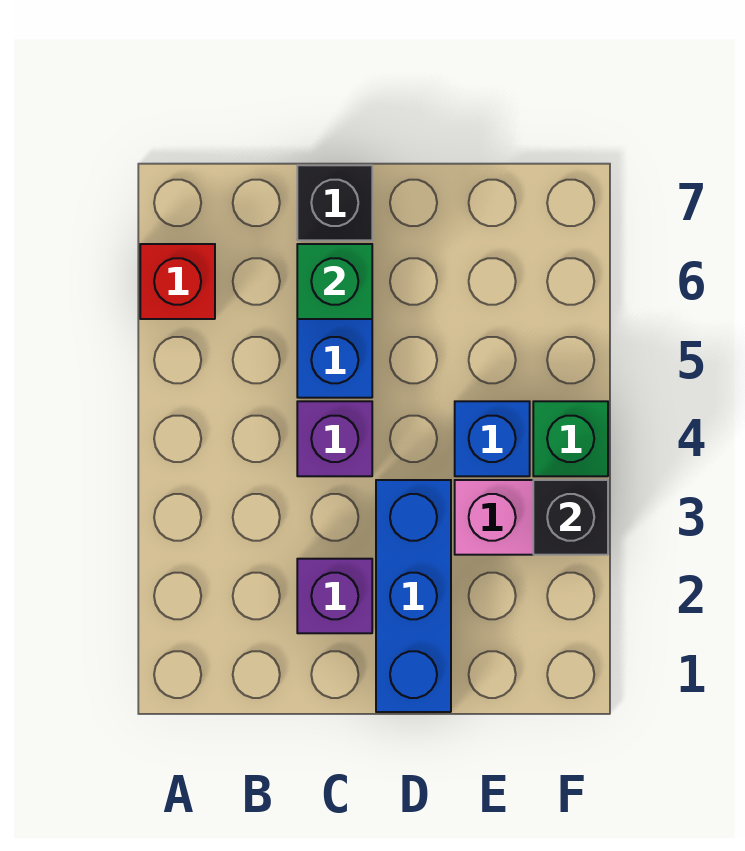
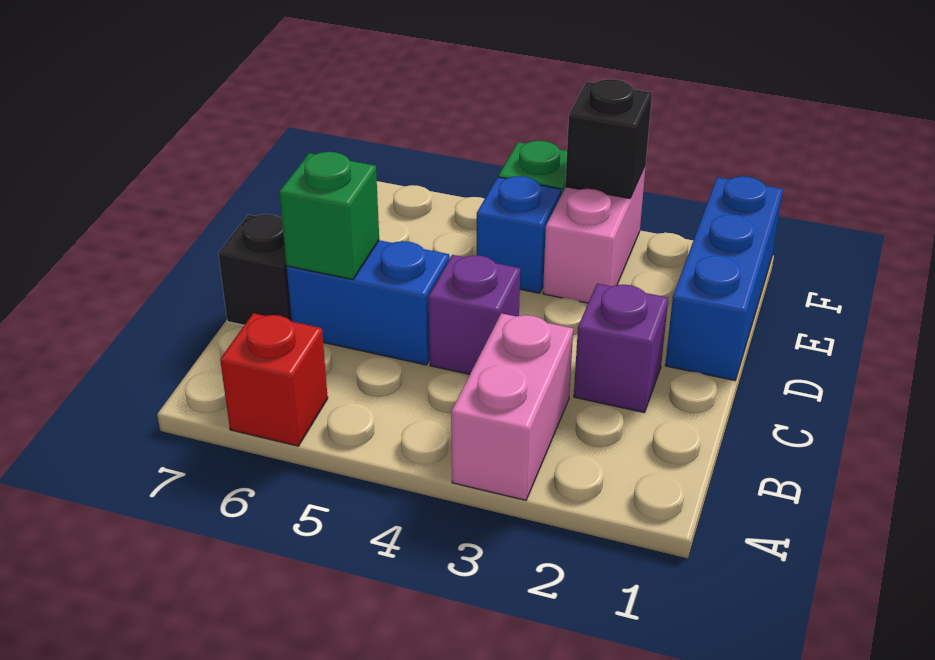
none -> pink 1x2 brick [451,313,573,500]
blue 1x3 brick [376,480,451,712] -> blue 1x3 brick turned to [665,176,783,381]

